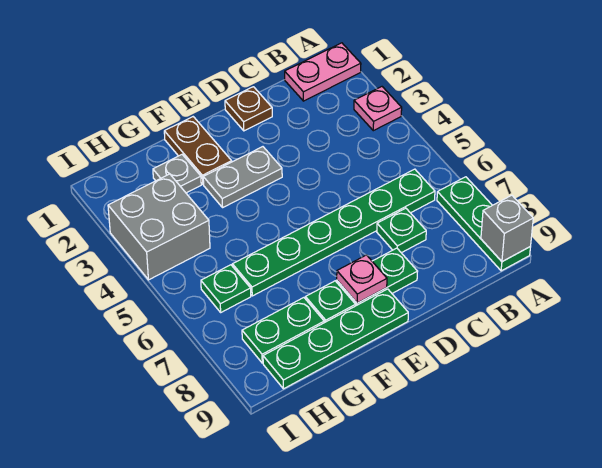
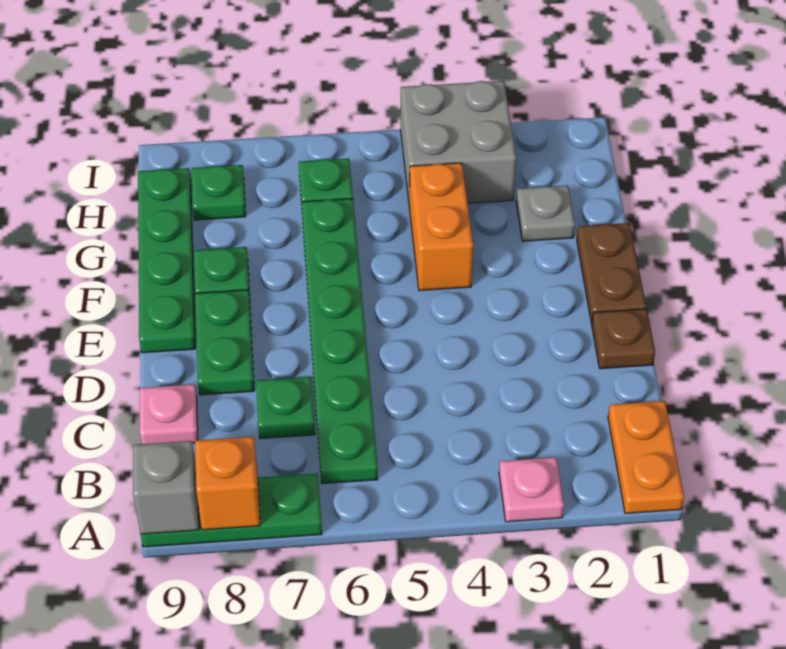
pink 1x2 plate [285,43,361,101] -> orange 1x2 plate [608,401,684,514]
none -> orange 1x1 brick [195,437,260,530]
grey 1x2 plate [203,147,282,207] -> none
pink 1x1 plate [337,255,387,303] -> pink 1x1 plate moved to [140,384,198,444]
brown 1x2 plate [164,117,232,184] -> brown 1x2 plate turned to [577,223,646,323]
none -> orange 1x2 brick [409,163,473,291]
green 1x2 plate [242,298,324,363] -> green 1x1 plate [192,165,246,220]

